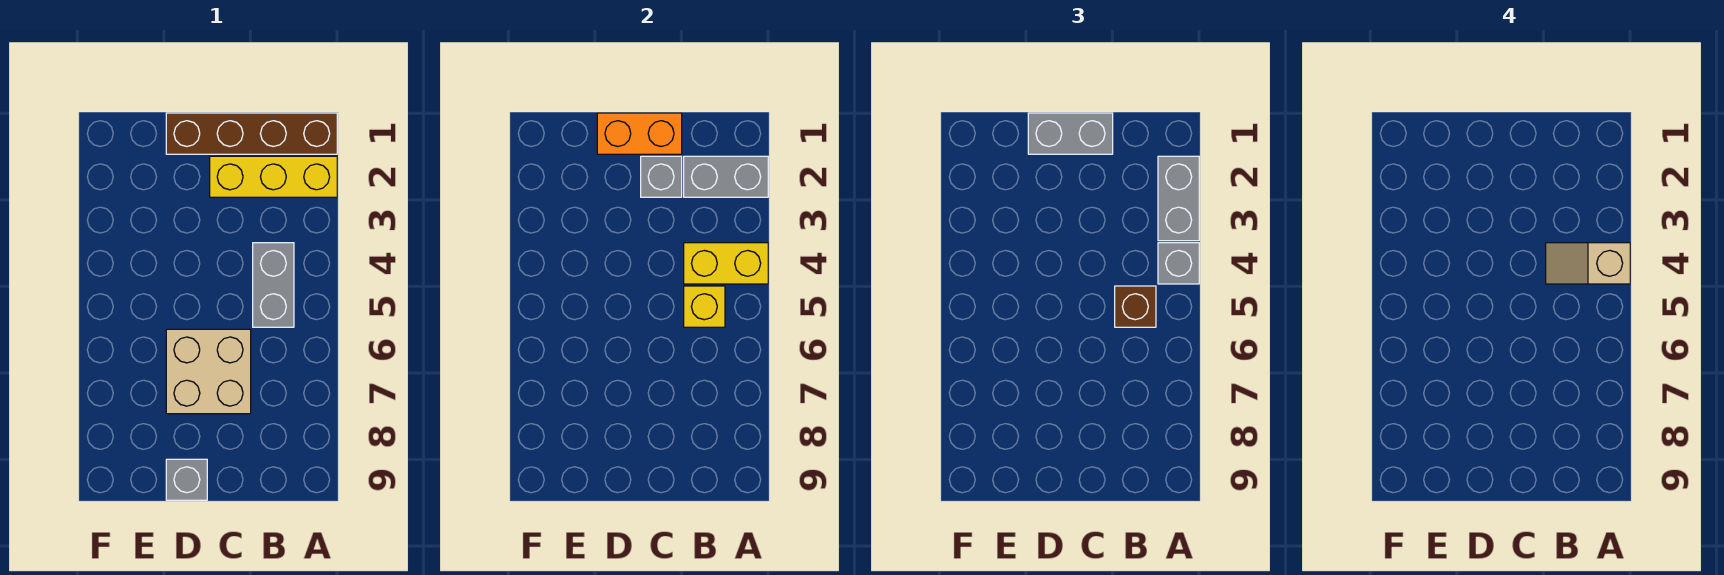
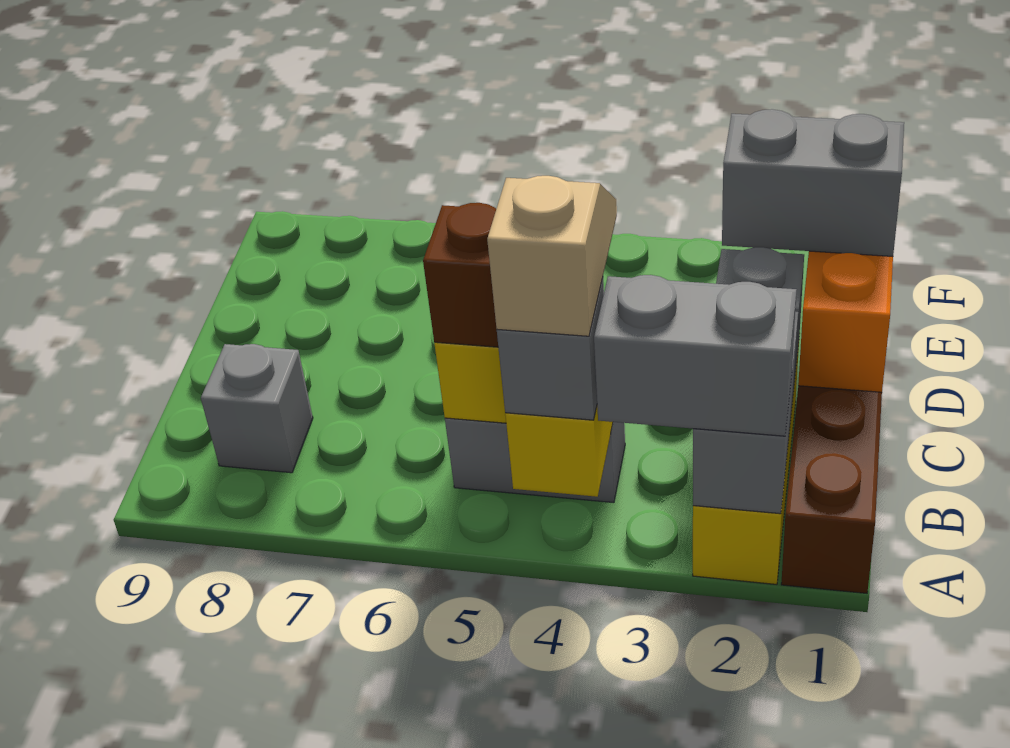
grey 1x2 brick [1028,113,1113,154] -> grey 1x2 brick turned to [722,109,904,256]
tan 2x2 brick [166,329,251,414] -> none
grey 1x1 brick [166,459,207,500] -> grey 1x1 brick moved to [201,344,313,473]

